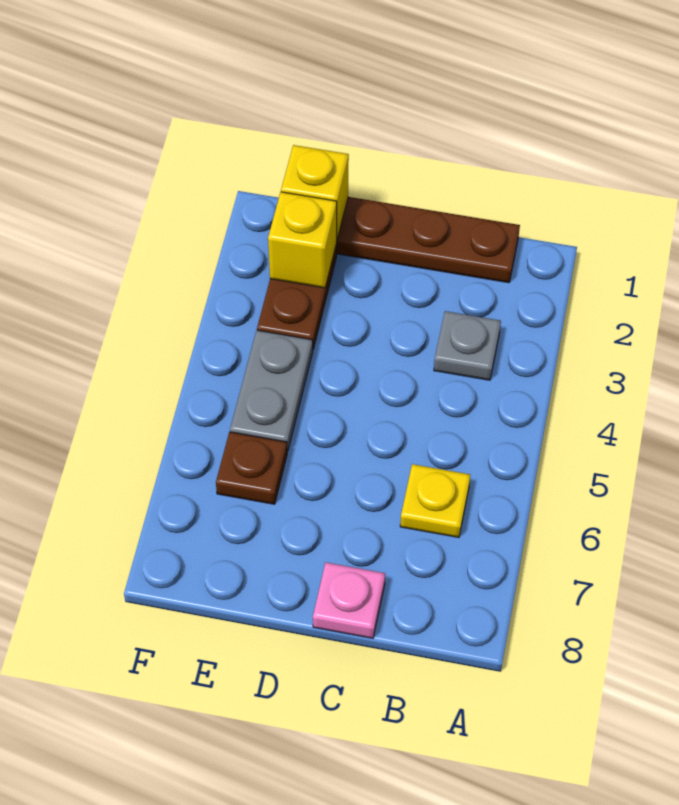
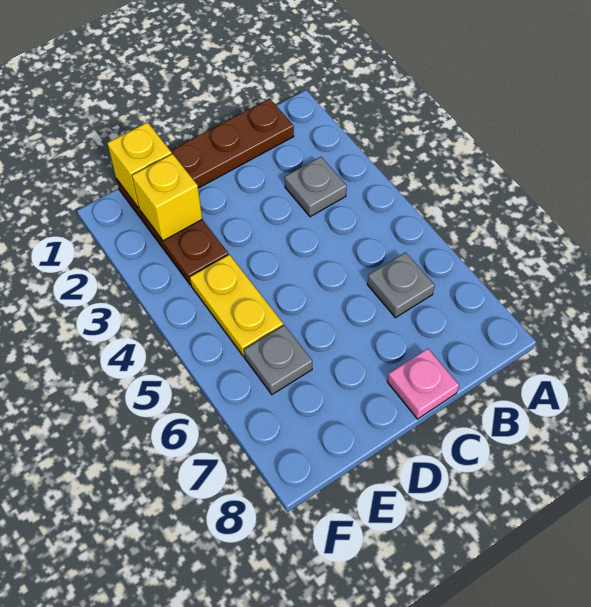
yellow 1x1 plate [400,464,470,538] -> grey 1x1 plate [367,252,435,318]
grey 1x2 plate [230,330,313,451] -> yellow 1x2 plate [190,255,283,357]
brown 1x1 plate [216,432,287,504] -> grey 1x1 plate [244,325,312,394]

